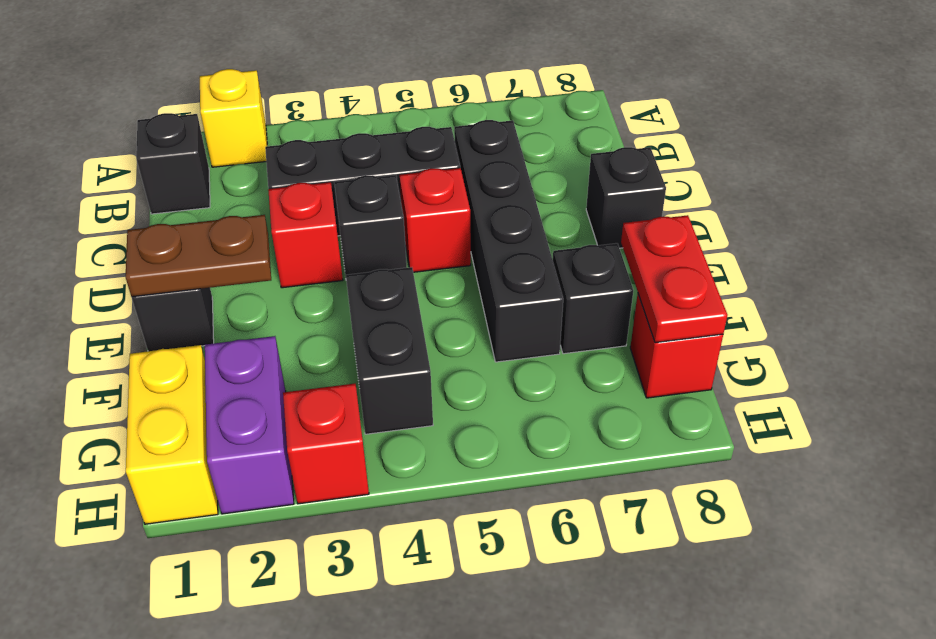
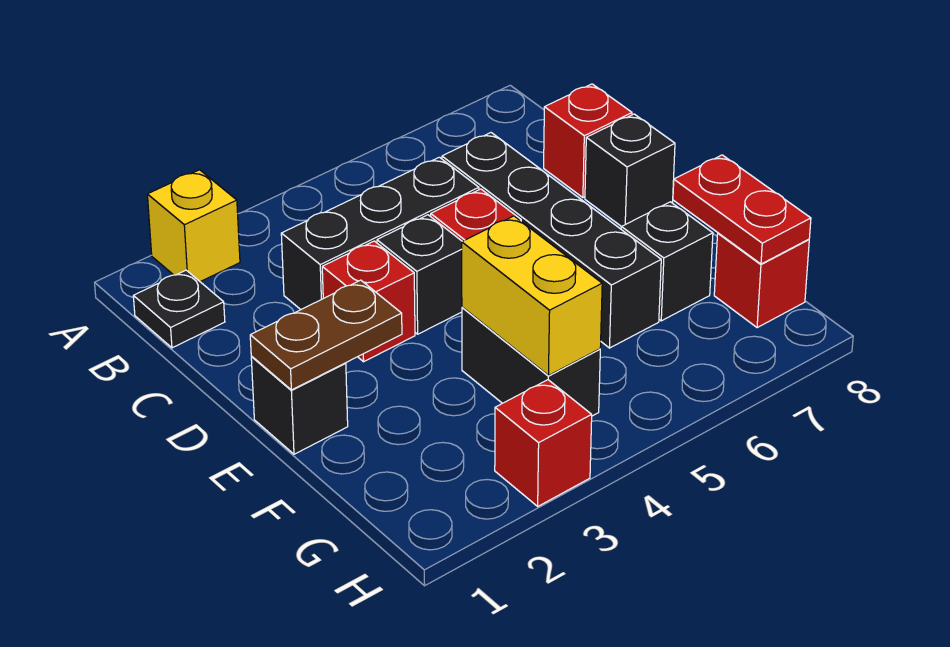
black 1x1 brick [136,113,210,214] -> black 1x1 plate [133,270,225,348]
none -> red 1x1 brick [544,84,632,198]
yellow 1x2 brick [126,345,218,524] -> yellow 1x2 brick moved to [462,216,602,376]
purple 1x2 brick [205,336,294,514] -> none

